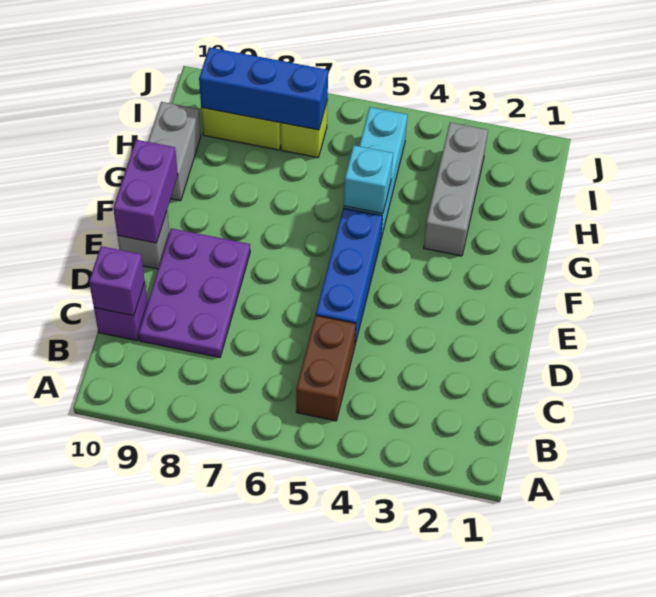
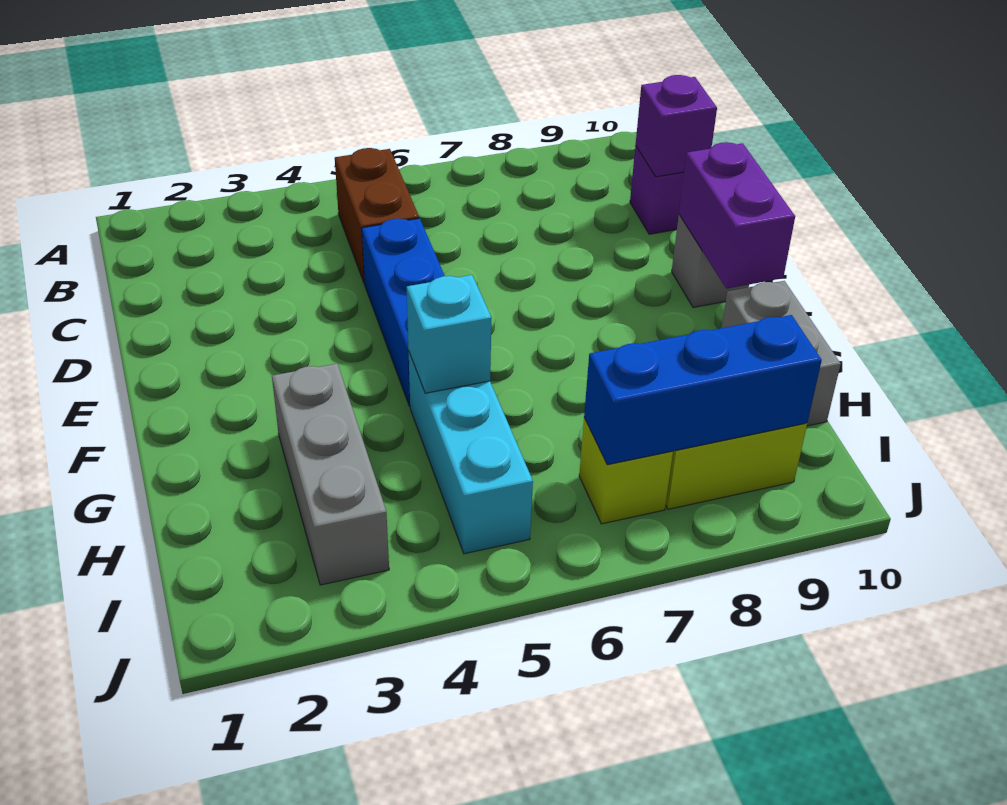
purple 2x3 plate [138,228,250,357] -> none

